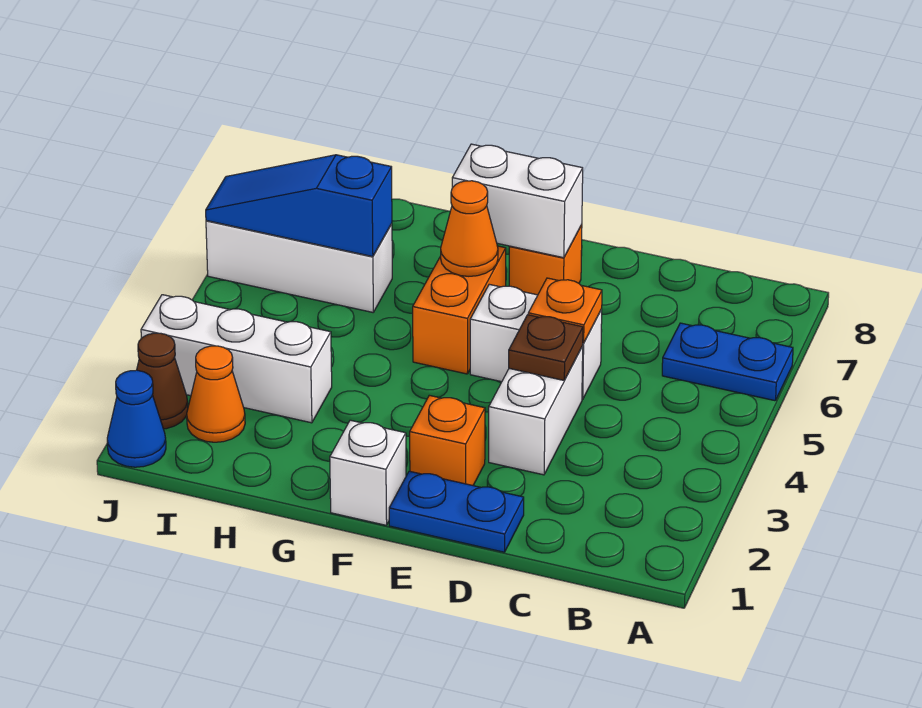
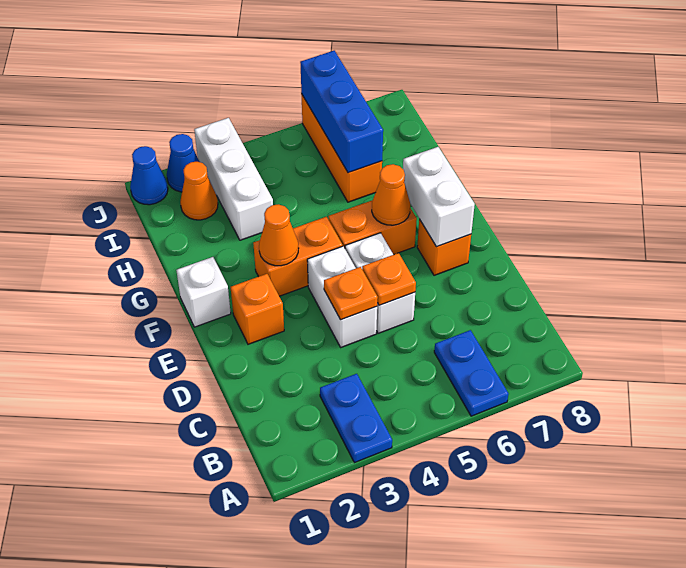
blue 1x2 plate [389,471,524,552] -> blue 1x2 plate moved to [320,374,392,463]
white 1x2 brick [489,346,583,475] -> white 1x2 brick turned to [307,246,377,347]
brown 1x1 plate [509,315,583,380] -> orange 1x1 plate [324,267,378,320]
none -> orange 1x2 brick [253,217,343,296]
none -> orange 1x1 cone [259,204,299,266]
white 1x3 brick [206,221,392,312] -> orange 1x3 brick [301,94,382,202]
blue 1x3 slope [206,155,392,257] -> blue 1x3 brick [300,51,383,173]
brown 1x1 cone [137,333,188,429] -> blue 1x1 cone [167,134,199,192]

